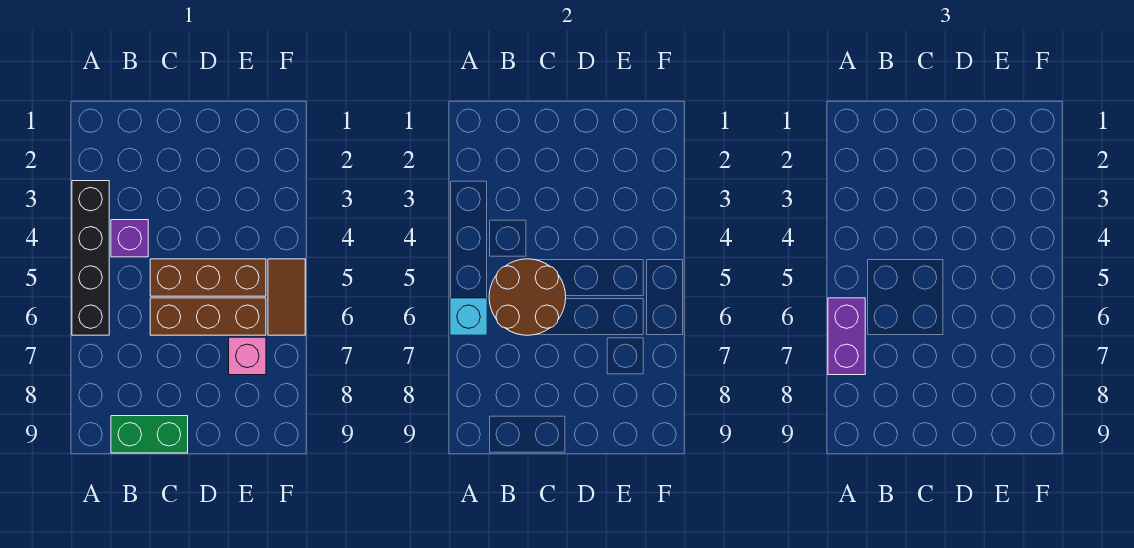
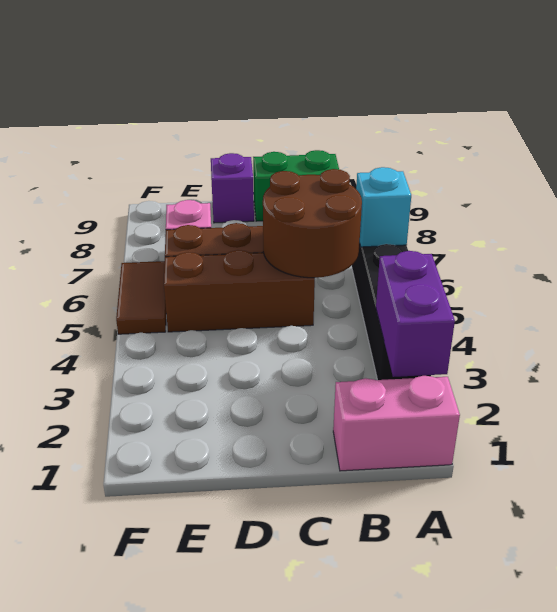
none -> pink 1x2 brick [333,376,460,471]
purple 1x2 brick [828,298,865,375] -> purple 1x2 brick moved to [376,251,455,377]
purple 1x1 brick [111,220,148,257] -> purple 1x1 brick moved to [211,153,254,223]

